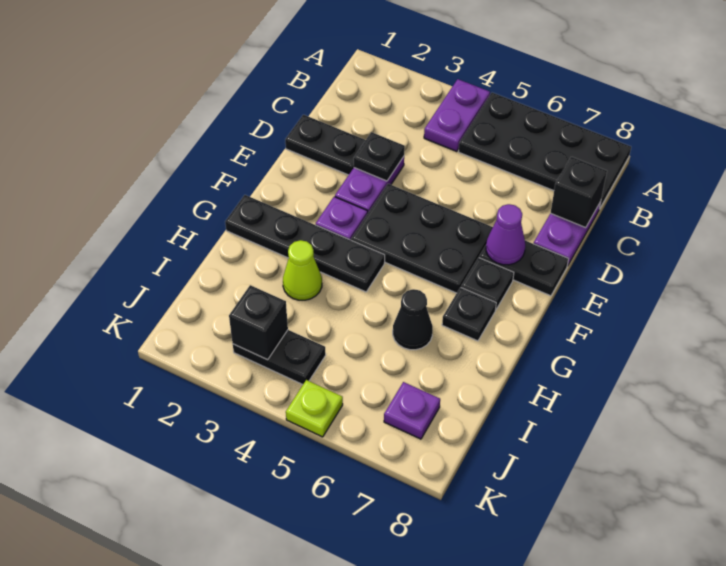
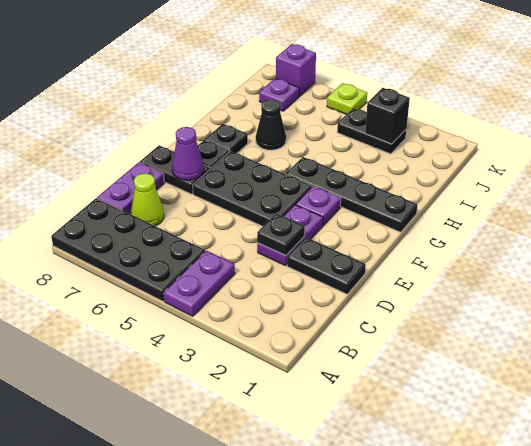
black 1x1 brick [551,157,607,228] -> none
lime 1x1 cone [283,240,322,300] -> lime 1x1 cone moved to [131,173,164,226]
none -> purple 1x1 brick [276,44,316,96]

